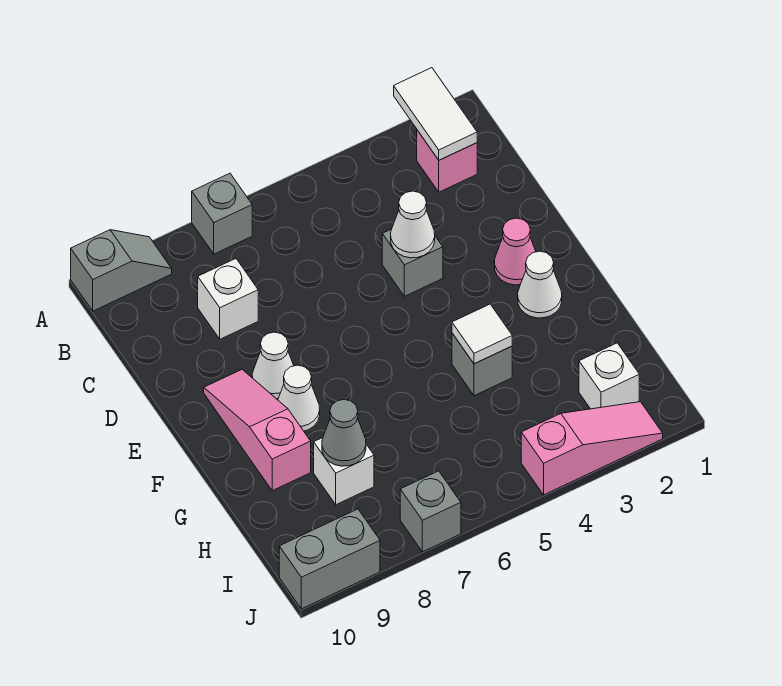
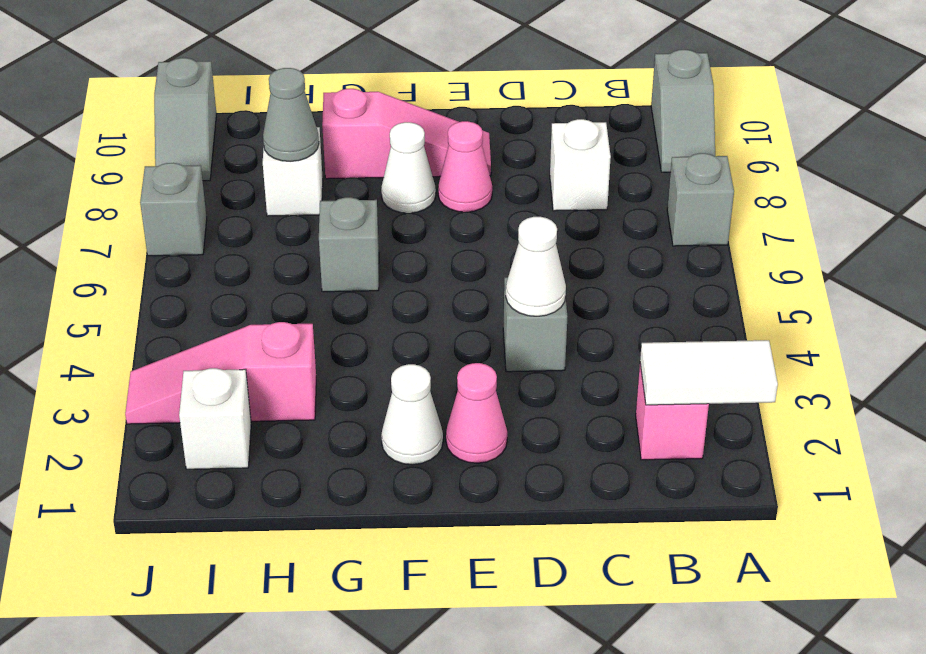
white 1x1 cone [252,332,294,399] -> pink 1x1 cone [438,121,492,212]
grey 1x1 brick [452,333,512,396] -> grey 1x1 brick moved to [319,197,379,292]
white 1x1 tile [452,304,512,364] -> none
pink 1x3 slope [521,402,663,495] -> pink 1x3 slope turned to [125,322,316,424]
grey 1x2 brick [279,509,380,609] -> grey 1x2 slope [154,58,217,181]

